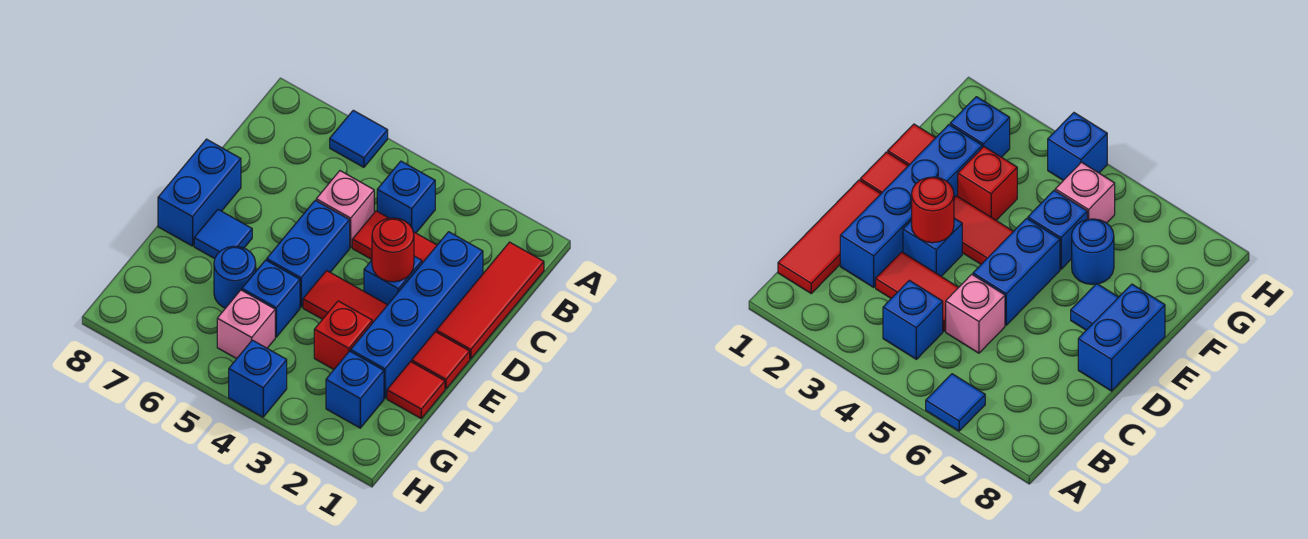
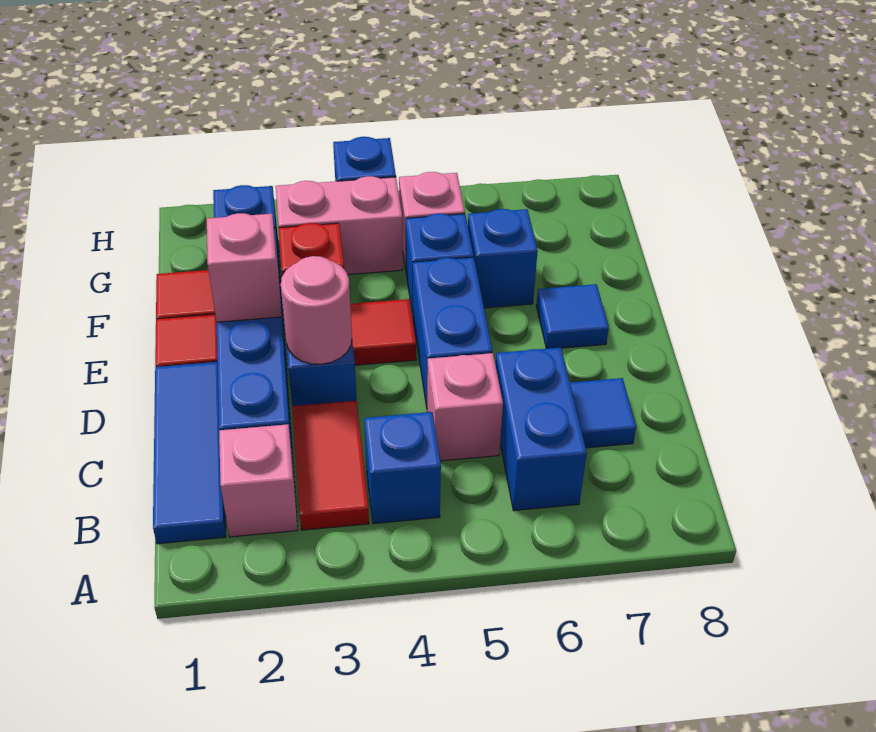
blue 1x1 tile [330,110,388,167] -> blue 1x1 tile moved to [570,378,636,448]
red 1x3 tile [436,242,544,359] -> blue 1x3 tile [153,362,226,544]
none -> pink 1x1 brick [219,424,298,537]
red 1x2 tile [352,211,437,263] -> red 1x2 tile turned to [292,401,369,530]
red 1x1 round brick [372,218,414,282] -> pink 1x1 round brick [281,256,352,364]
blue 1x2 brick [158,139,241,246] -> blue 1x2 brick moved to [496,348,587,511]
none -> pink 1x1 brick [207,213,281,322]
blue 1x1 round brick [214,246,256,308] -> blue 1x1 brick [468,209,538,308]
none -> pink 1x2 brick [276,176,403,275]

